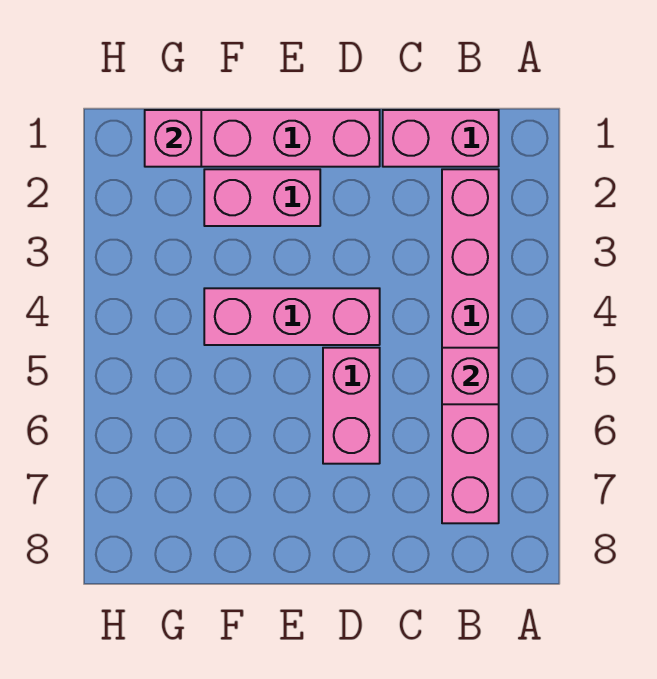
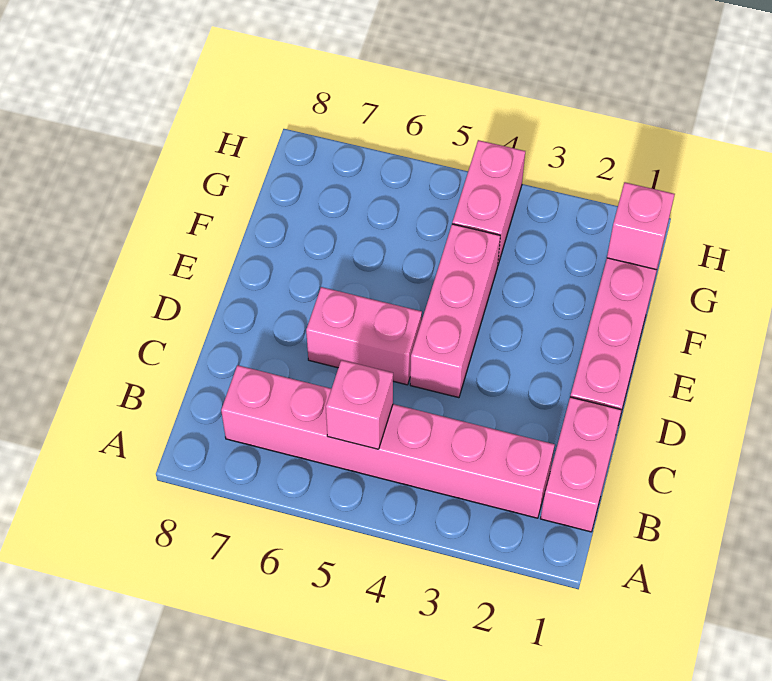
pink 1x2 brick [204,169,320,226] -> pink 1x2 brick moved to [452,140,525,264]

